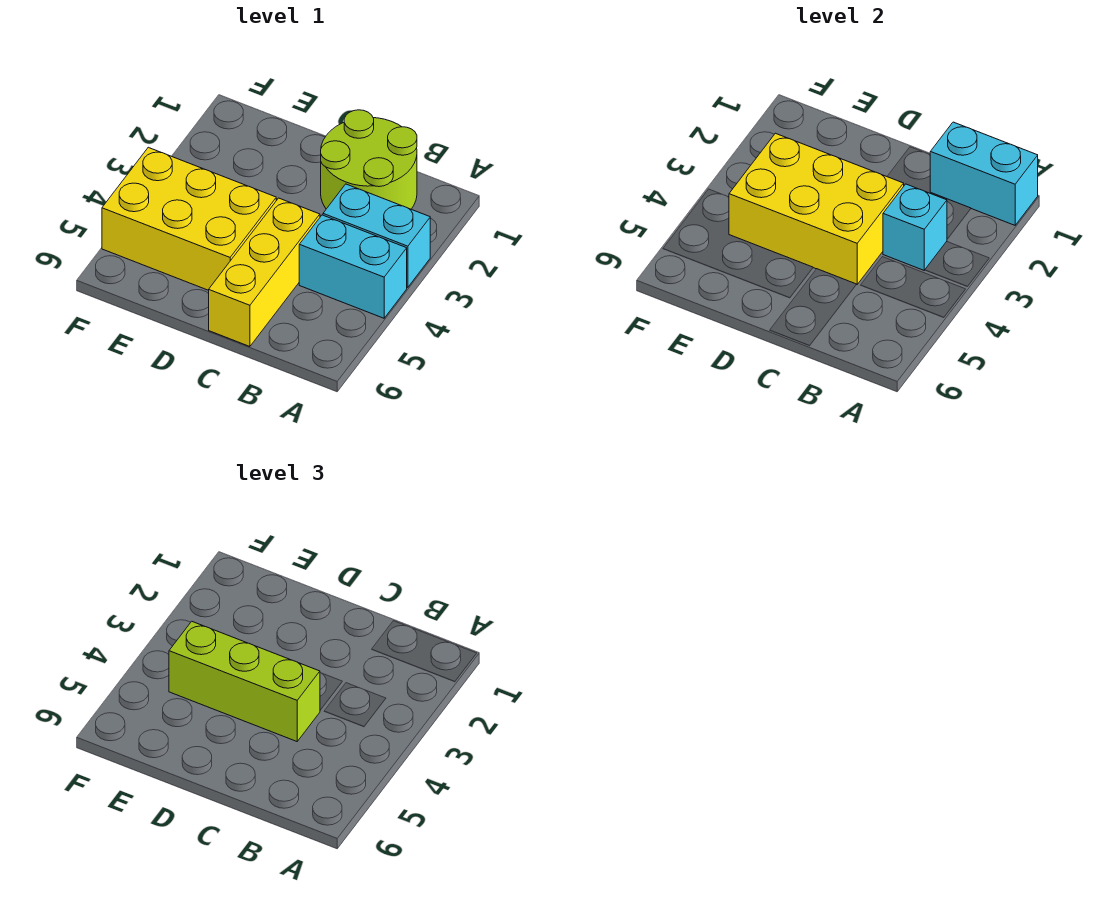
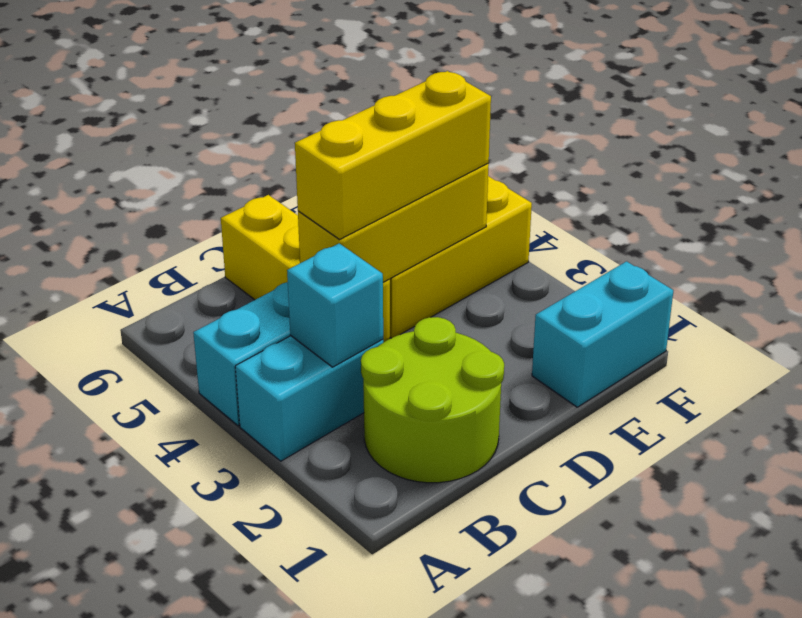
cyan 1x2 brick [930,122,1038,225] -> cyan 1x2 brick moved to [532,261,673,407]
yellow 2x3 brick [729,133,904,284] -> yellow 1x3 brick [298,164,489,282]
lime 1x3 brick [169,621,320,741] -> yellow 1x3 brick [295,71,491,239]

